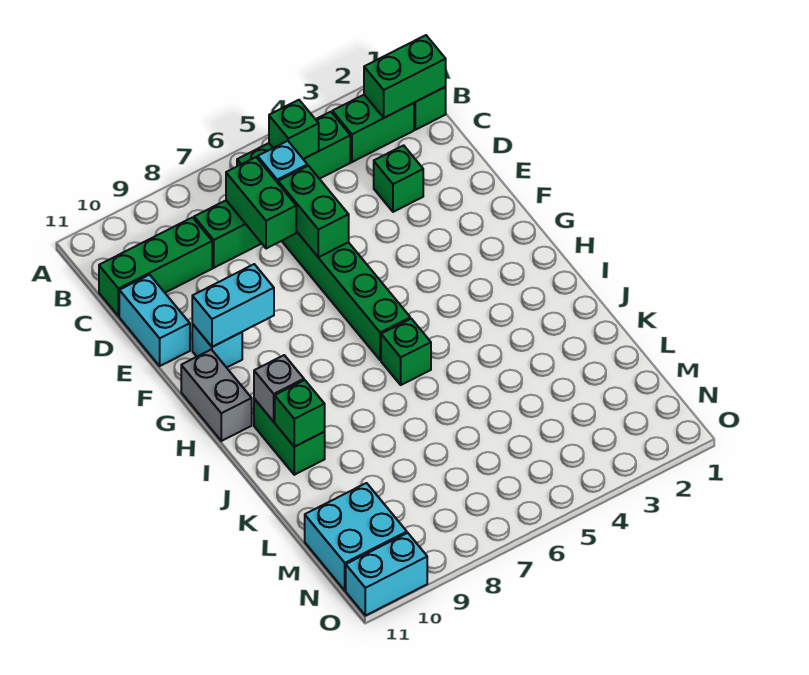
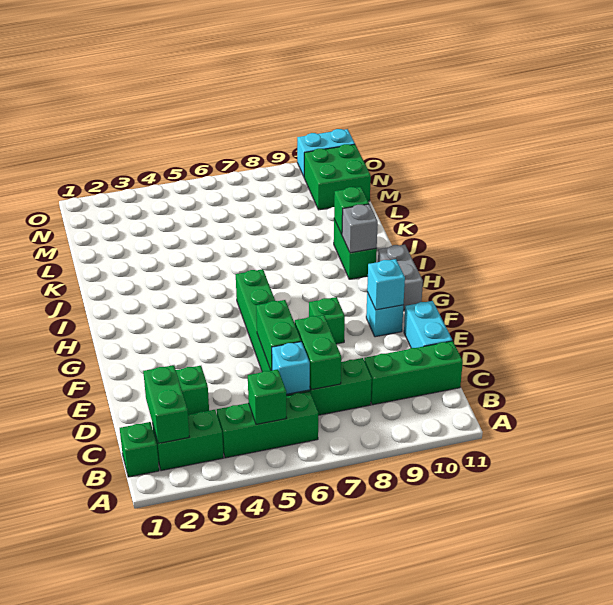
green 1x2 brick [364,35,446,118] -> green 1x2 brick turned to [143,365,189,443]
cyan 1x2 brick [192,264,274,347] -> cyan 1x1 brick [367,259,405,310]
green 1x1 brick [381,319,431,385] -> green 1x1 brick moved to [309,297,345,344]
cyan 2x2 brick [305,483,407,591] -> green 2x2 brick [304,144,371,210]

